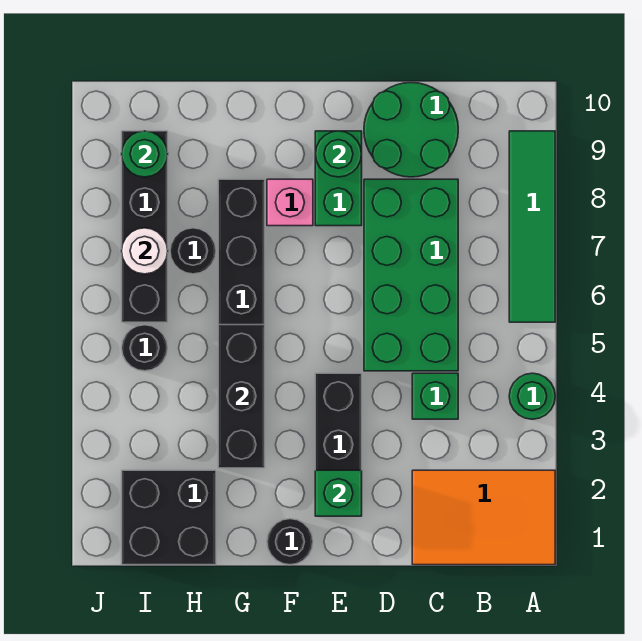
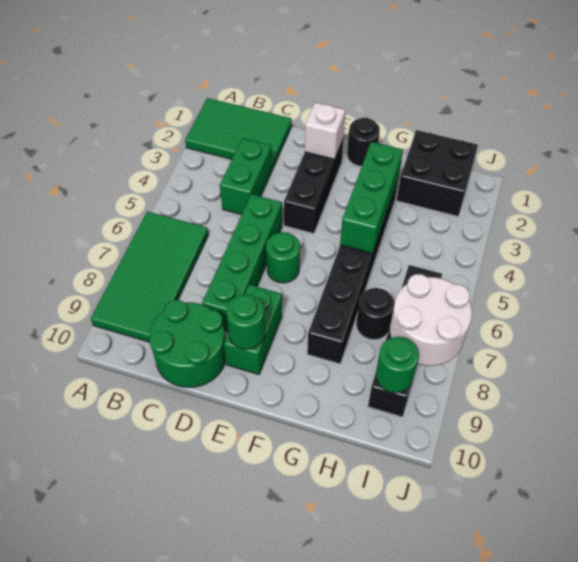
orange 2x3 tile [412,470,555,565] -> green 2x3 tile [185,98,292,170]
green 1x1 round brick [509,373,555,419] -> green 1x1 round brick moved to [266,232,300,283]
green 1x4 tile [509,131,555,322] -> green 2x4 tile [91,211,209,342]
green 1x1 brick [412,373,458,419] -> green 1x2 brick [220,138,272,215]
green 2x4 brick [364,179,458,371] -> green 1x4 brick [202,194,282,332]
green 1x1 brick [315,470,362,516] -> white 1x1 brick [305,102,346,159]
pink 1x1 brick [267,179,313,226] -> none
black 1x3 brick [218,325,265,468] -> green 1x3 brick [340,142,403,253]
black 1x1 round brick [122,325,168,371] -> none
white 1x1 round brick [122,228,168,274] -> white 2x2 round brick [390,274,472,366]

